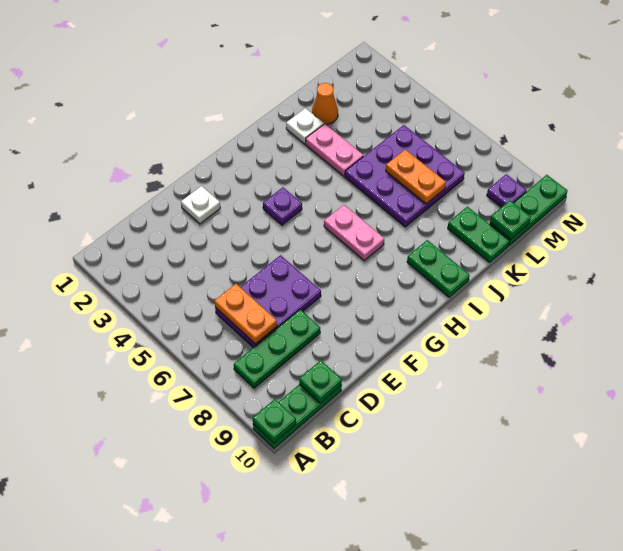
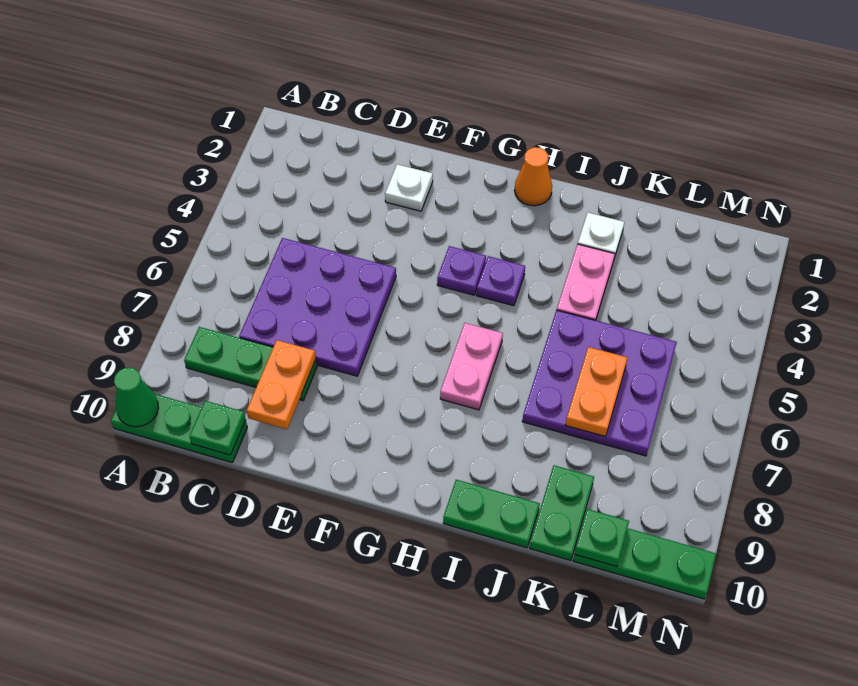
green 1x1 plate [253,399,296,443] -> green 1x1 cone [114,368,158,427]
purple 2x3 plate [215,255,321,347] -> purple 3x3 plate [239,238,396,376]
orange 1x2 plate [215,284,277,344] -> orange 1x2 plate moved to [247,340,316,429]
green 1x2 plate [407,240,470,297] -> green 1x2 plate turned to [443,480,540,548]
orange 1x1 cone [312,83,338,125] -> orange 1x1 cone moved to [515,147,552,206]
purple 1x1 plate [487,174,527,207] -> purple 1x1 plate moved to [477,256,525,306]

